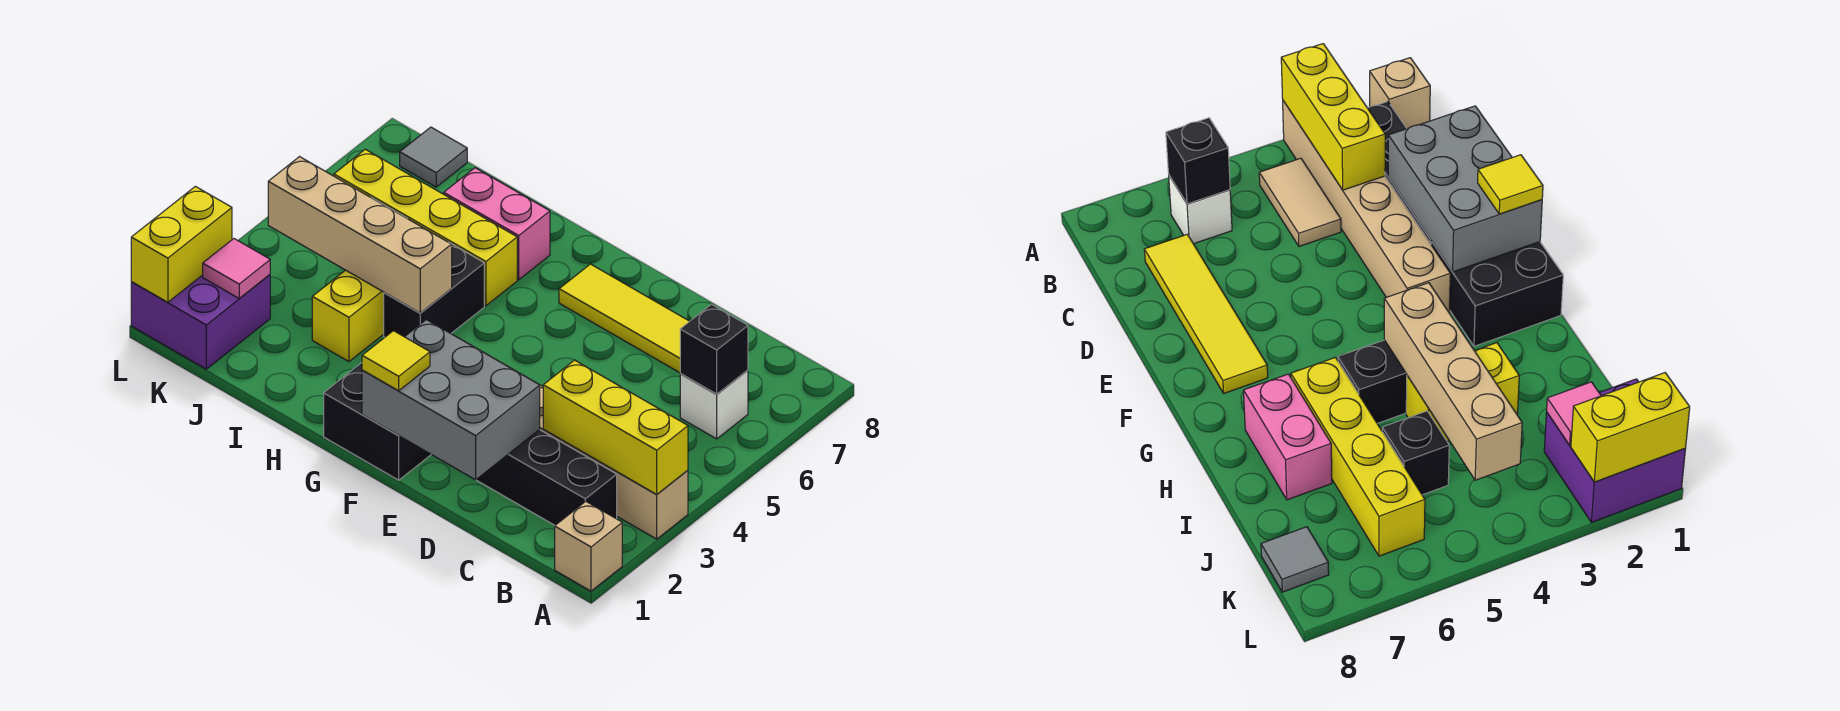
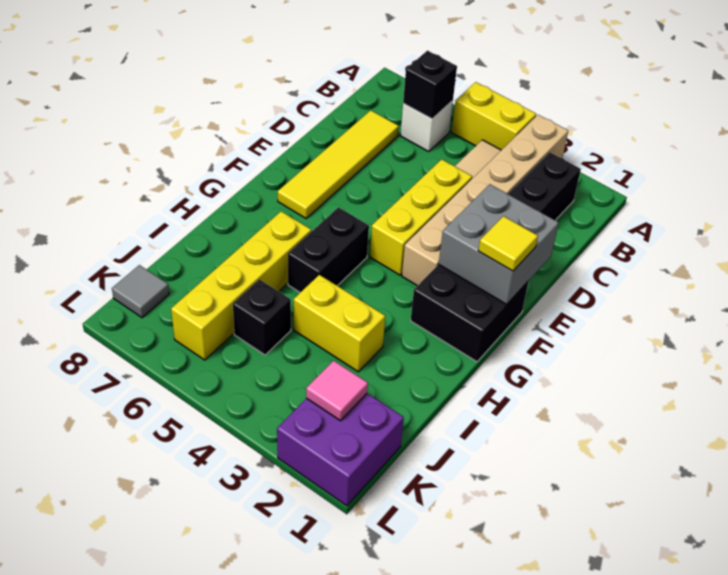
tan 1x1 brick [555,501,622,591] -> none
yellow 1x3 brick [543,360,688,494] -> yellow 1x3 brick moved to [370,159,472,275]
grey 2x3 brick [362,320,540,480] -> grey 2x2 brick [439,184,559,304]
black 1x2 brick [384,244,484,337] -> black 1x2 brick turned to [288,207,369,292]
tan 1x4 brick [268,157,452,313] -> none
pink 1x2 brick [444,168,550,280] -> none
yellow 1x2 brick [131,186,232,302] -> yellow 1x2 brick moved to [452,82,536,150]

